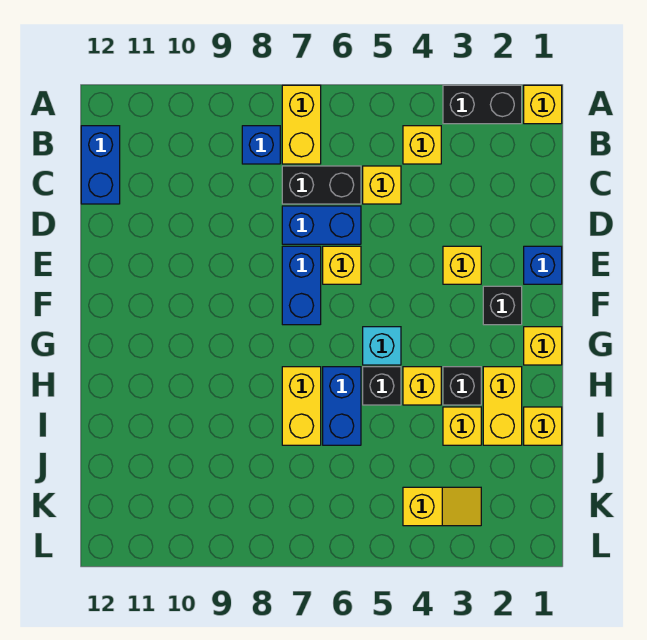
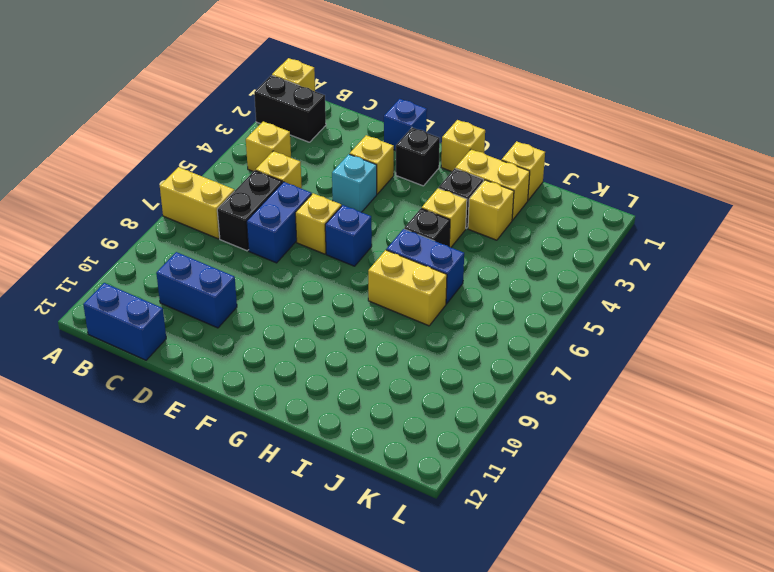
black 1x2 brick [443,85,522,124] -> black 1x2 brick turned to [254,75,326,142]
blue 1x1 brick [242,126,280,164] -> blue 1x1 brick moved to [325,205,372,266]
blue 1x2 brick [282,246,321,325] -> blue 1x2 brick moved to [156,252,237,328]
cyan 1x1 brick [363,327,401,365] -> cyan 1x1 brick moved to [332,154,377,212]
yellow 1x2 slope [403,487,481,526] -> none

